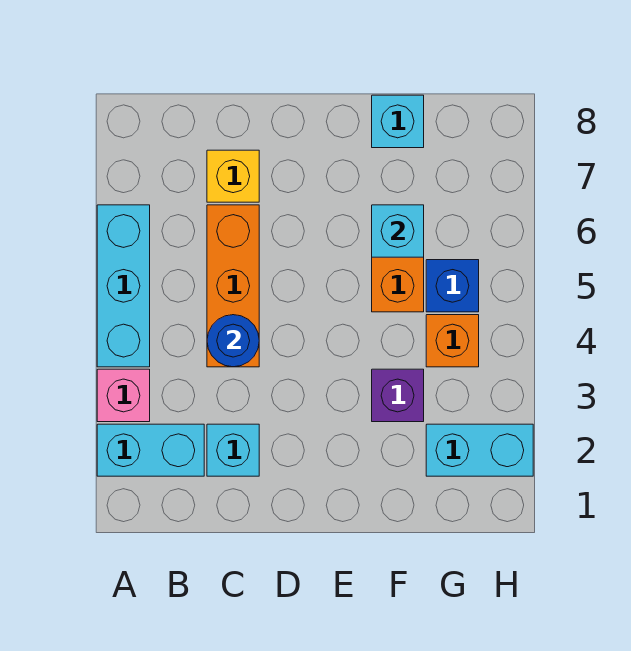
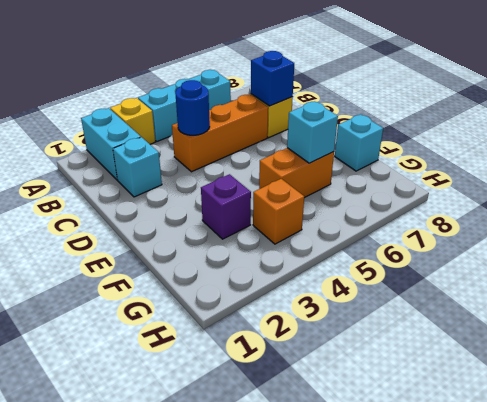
pink 1x1 brick [97,369,150,422] -> yellow 1x1 brick [110,98,155,144]
cyan 1x2 brick [426,424,533,476] -> none
blue 1x1 brick [426,260,479,312] -> blue 1x1 brick moved to [251,51,294,106]

